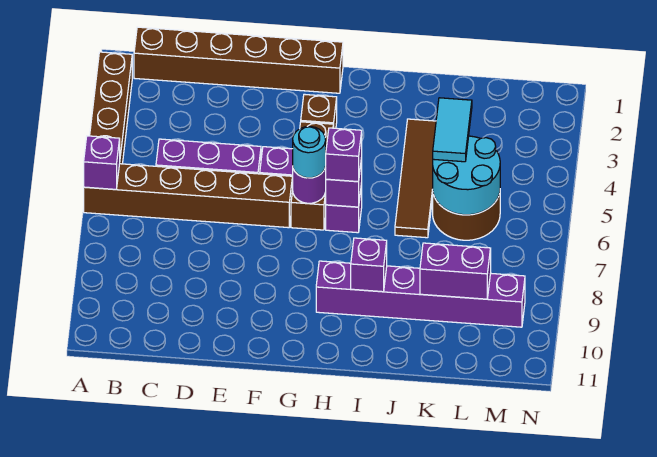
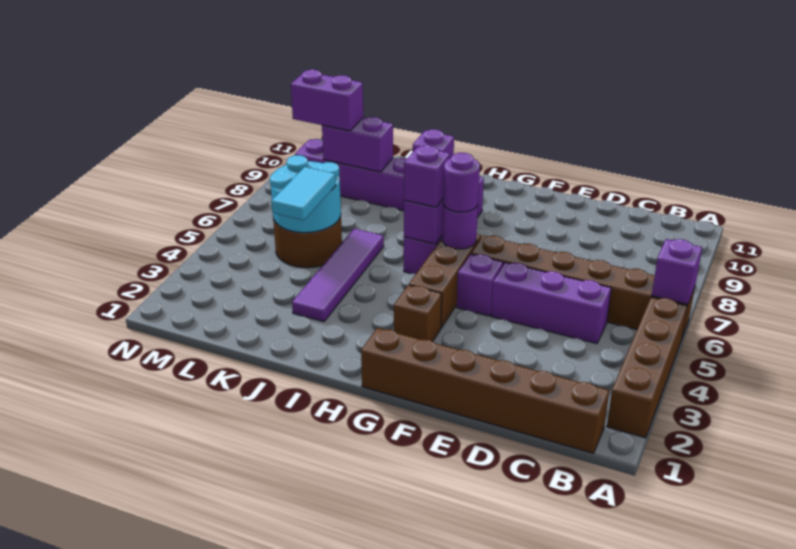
cyan 1x1 round brick [293,127,326,178] -> purple 1x1 round brick [443,153,480,212]
brown 1x4 tile [395,119,436,238] -> purple 1x4 tile [292,228,384,322]
none -> purple 1x2 brick [291,70,363,131]

